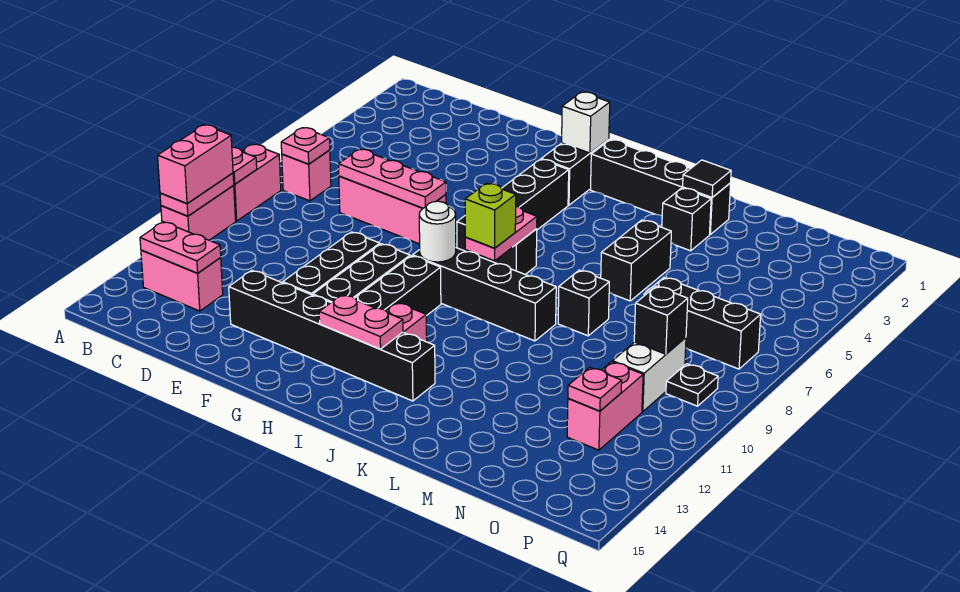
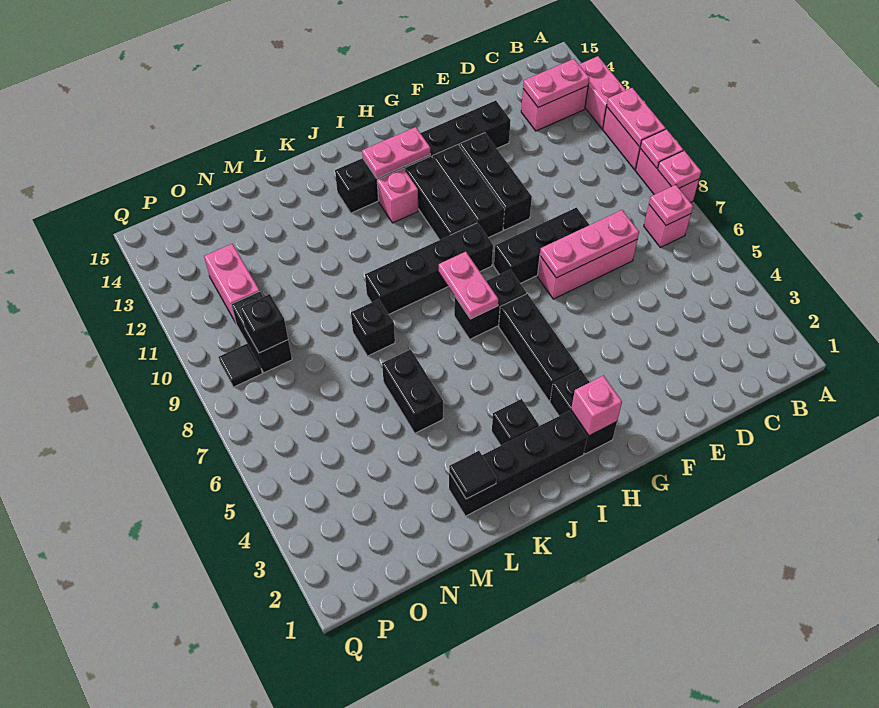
pink 1x2 brick [158,125,233,204] -> pink 1x2 brick moved to [579,56,626,129]
white 1x1 brick [562,92,610,153] -> pink 1x1 brick [571,376,622,436]
white 1x1 round brick [419,201,456,262] -> none
lime 1x1 brick [465,183,516,248] -> none
black 1x1 brick [662,188,711,251] -> black 1x1 brick moved to [492,399,539,446]
black 1x3 brick [644,278,761,369] -> black 1x3 brick moved to [494,208,589,283]
white 1x2 brick [612,337,686,412] -> black 1x2 brick [231,291,292,373]
pink 1x1 plate [568,367,622,411] -> pink 1x1 plate moved to [658,151,701,188]
black 1x1 plate [666,364,718,406] -> black 1x1 tile [219,344,262,387]

